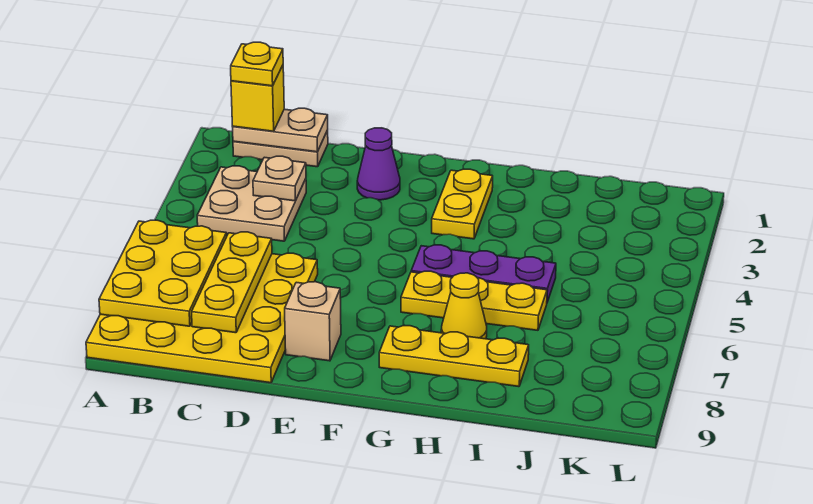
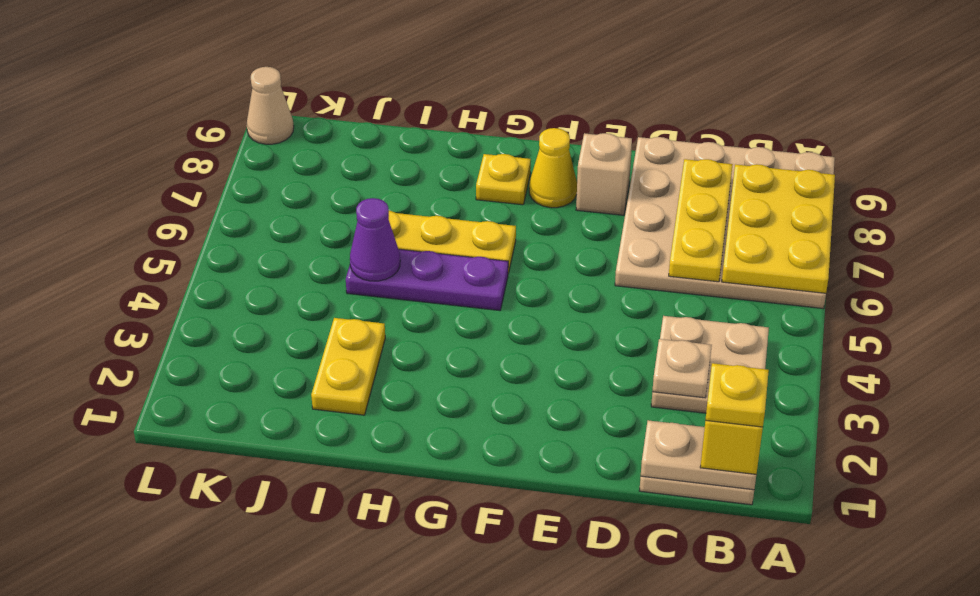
yellow 4x4 plate [86,253,318,383] -> tan 4x4 plate [615,137,835,309]
purple 1x1 cone [357,128,400,200] -> purple 1x1 cone moved to [350,198,400,281]
yellow 1x2 plate [432,169,493,239] -> yellow 1x2 plate moved to [311,318,385,415]
yellow 1x3 plate [379,326,529,387] -> yellow 1x1 plate [476,154,531,205]
yellow 1x1 cone [441,273,487,339] -> yellow 1x1 cone moved to [529,128,577,208]
none -> tan 1x1 cone [247,67,294,144]

